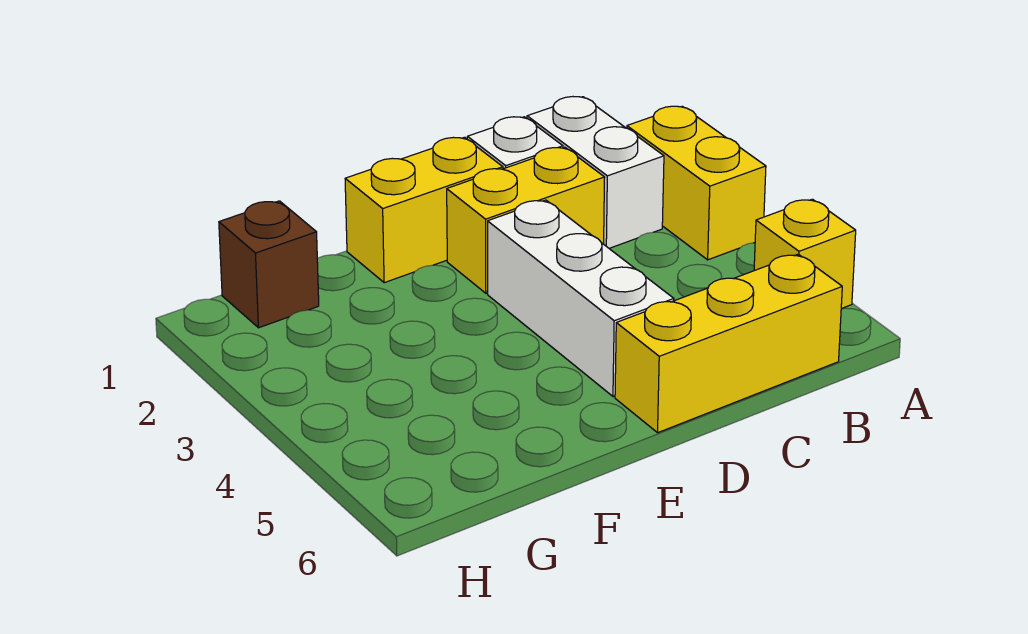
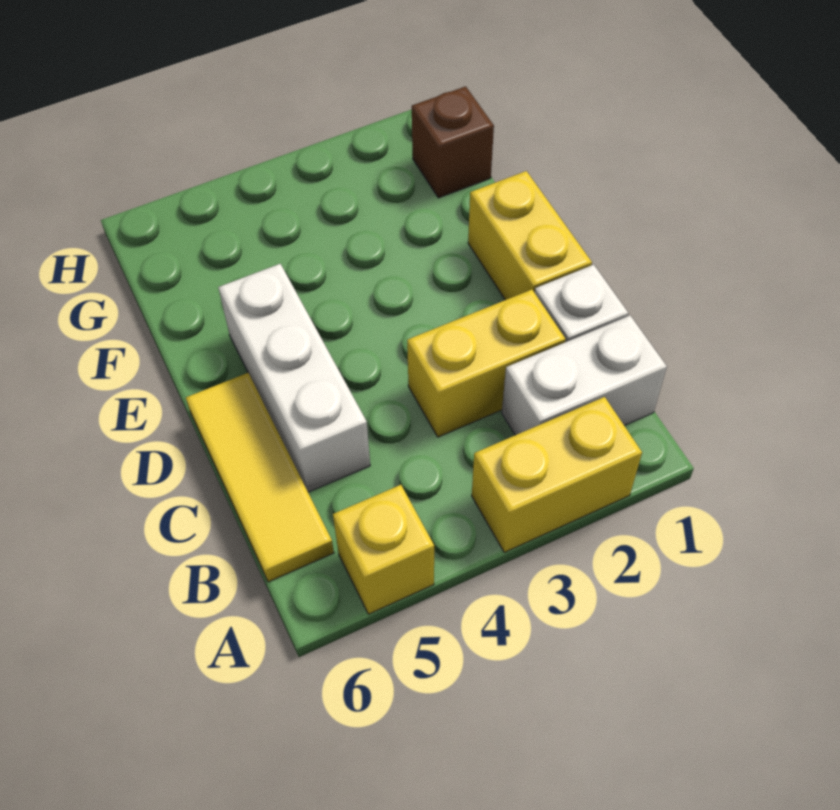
yellow 1x3 brick [615,254,842,433] -> yellow 1x3 tile [186,373,334,582]
yellow 1x2 brick [447,147,605,293] -> yellow 1x2 brick turned to [407,290,566,437]
white 1x3 brick [488,200,674,397] -> white 1x3 brick turned to [218,264,370,492]

